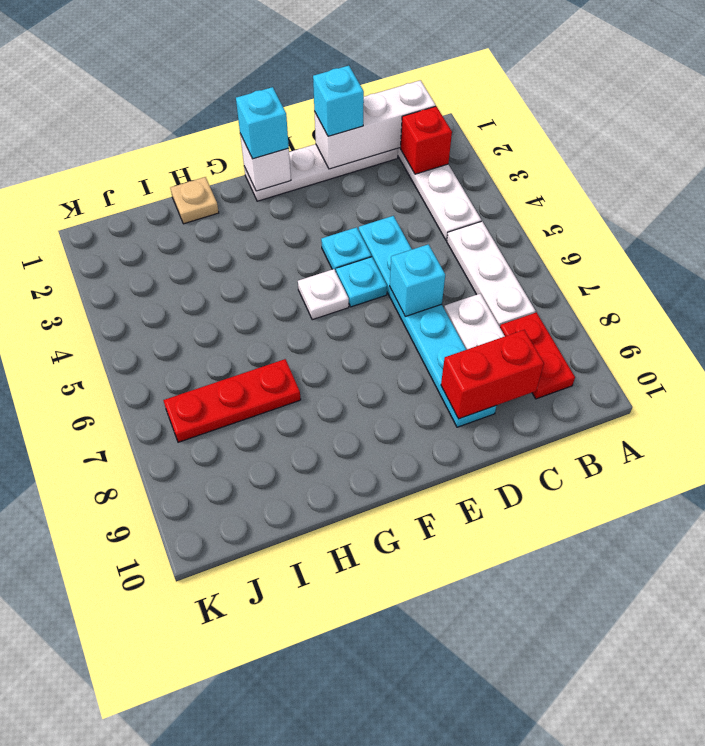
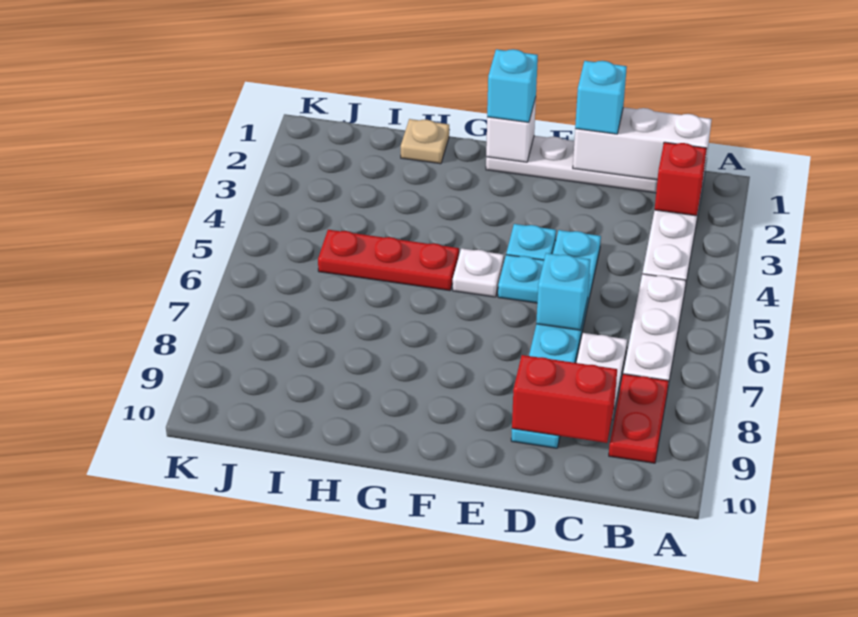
red 1x3 plate [163,359,301,442] -> red 1x3 plate moved to [318,230,459,291]

